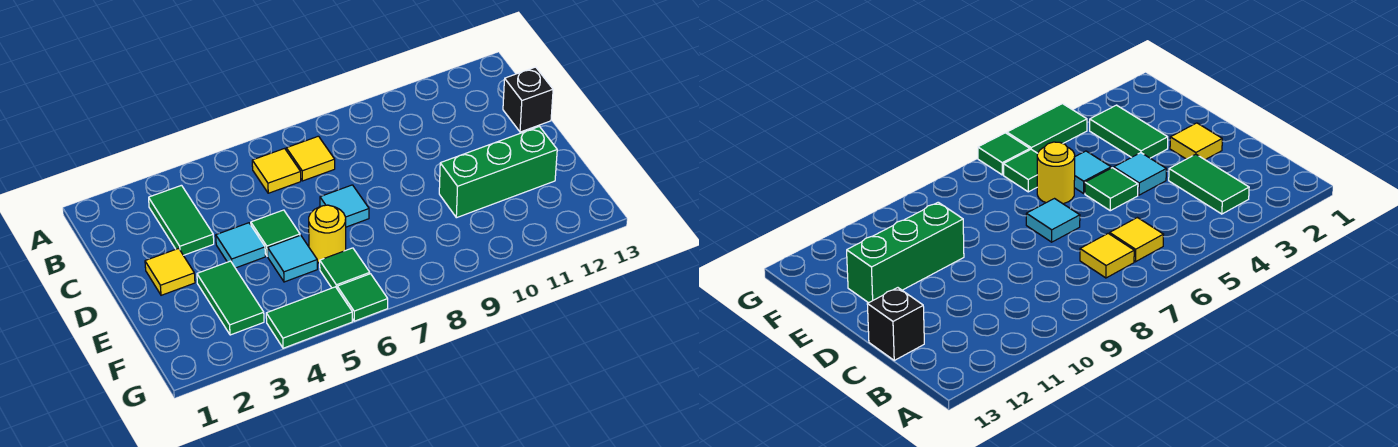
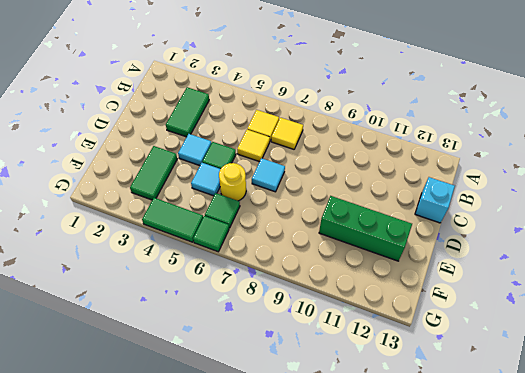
black 1x1 brick [503,67,553,132] -> cyan 1x1 brick [415,177,455,223]
yellow 1x1 tile [145,248,195,295] -> yellow 1x1 tile moved to [237,130,270,162]

